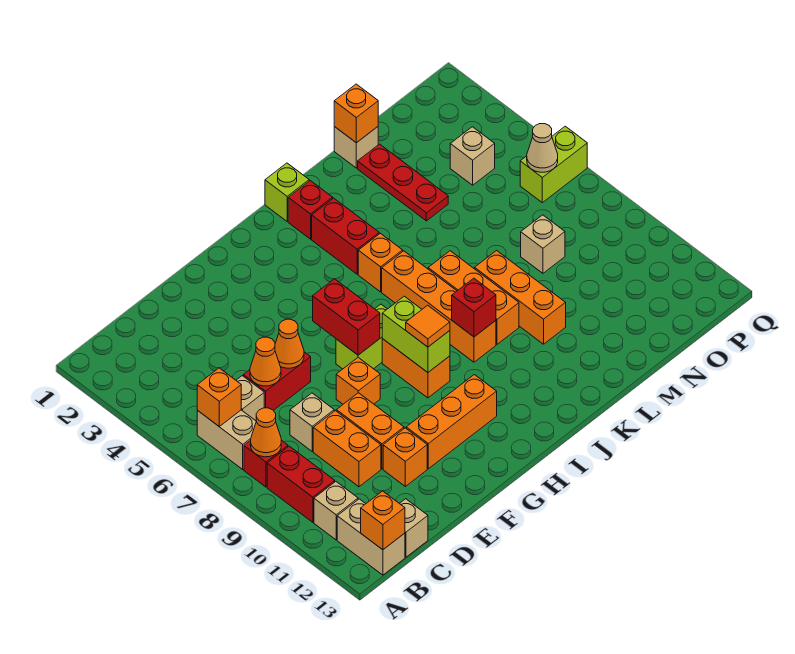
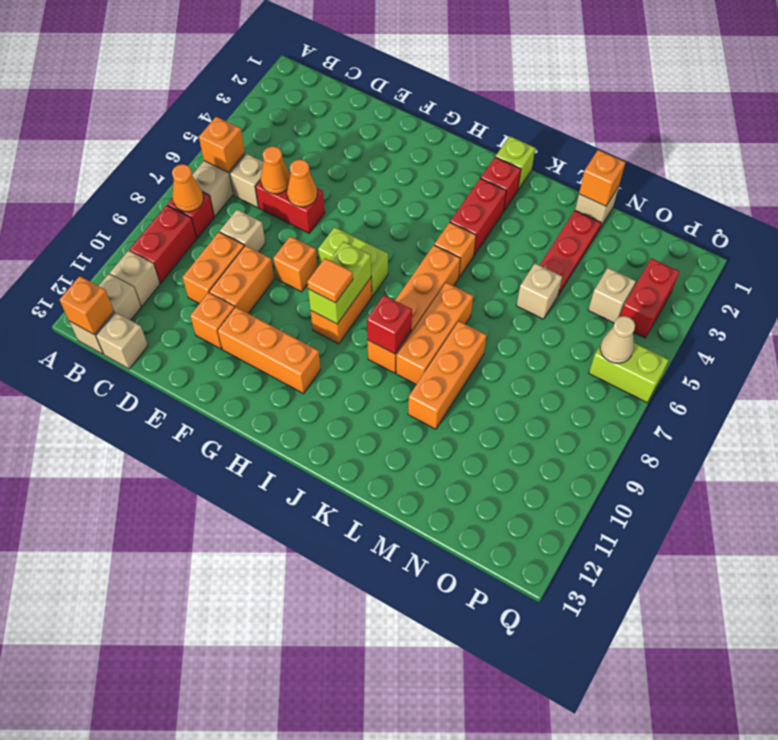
red 1x2 brick [313,279,380,355] -> red 1x2 brick moved to [620,258,680,338]
tan 1x1 brick [521,215,565,273] -> tan 1x1 brick moved to [517,263,562,319]

